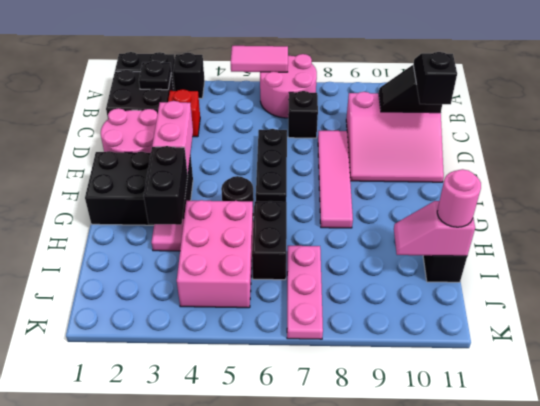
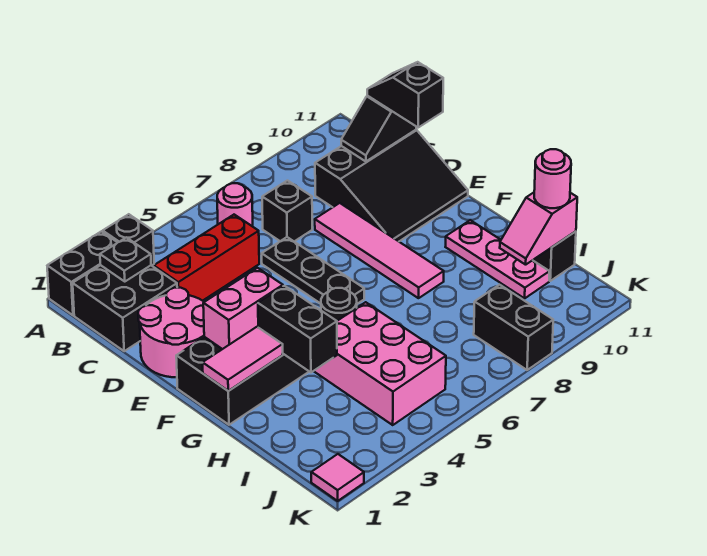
pink 1x2 tile [231,46,288,72] -> pink 1x2 tile moved to [203,327,283,391]
pink 2x2 round brick [260,54,317,118] -> pink 1x1 round brick [217,183,253,226]
red 1x1 brick [168,89,200,137] -> red 1x3 brick [154,215,259,301]
pink 3x3 slope [346,92,444,182] -> black 3x3 slope [315,130,468,241]
pink 1x2 brick [152,101,193,174] -> pink 1x2 brick turned to [203,268,283,349]
pink 1x1 tile [152,218,184,251] -> pink 1x1 tile moved to [311,454,364,501]
black 1x2 brick [252,201,287,280] -> black 1x2 brick moved to [474,285,553,370]
pink 1x3 plate [287,246,323,339] -> pink 1x3 plate moved to [446,220,550,298]

